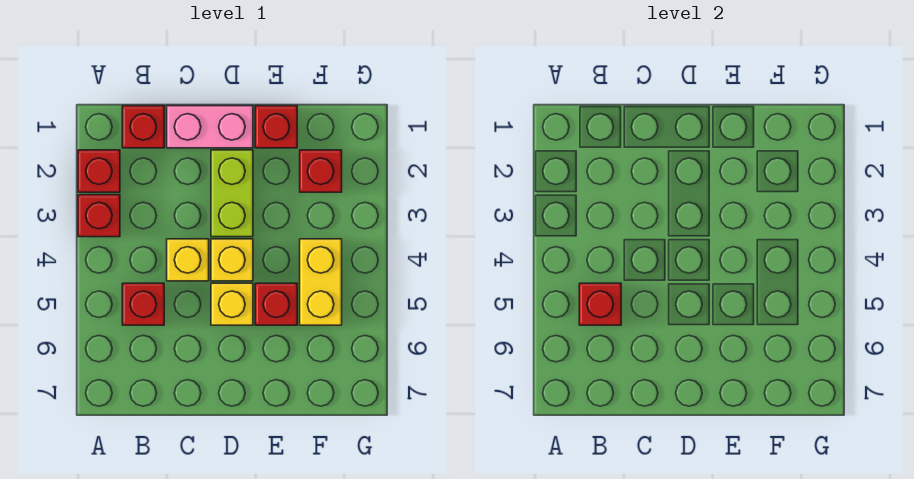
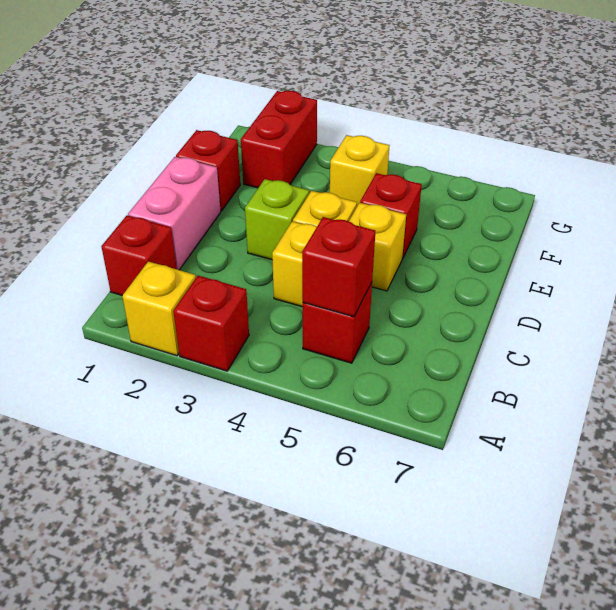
red 1x1 brick [78,150,120,192] -> yellow 1x1 brick [122,261,196,356]
lime 1x2 brick [211,150,253,237] -> lime 1x1 brick [245,179,309,260]
red 1x1 brick [300,150,342,192] -> red 1x2 brick [241,91,317,188]
yellow 1x2 brick [300,239,342,325] -> yellow 1x1 brick [330,135,390,206]

